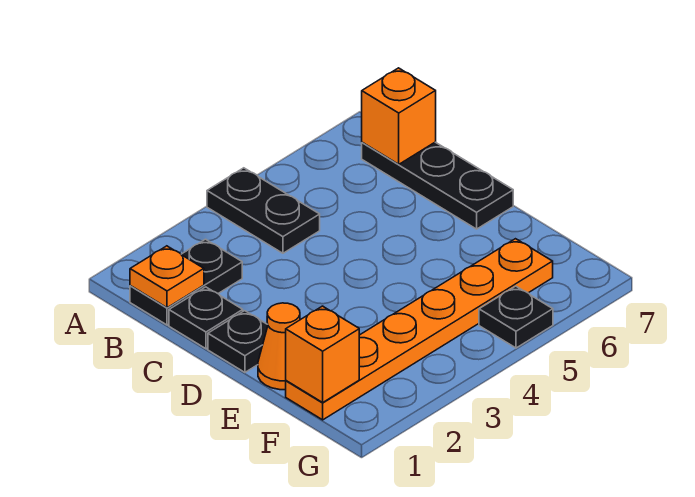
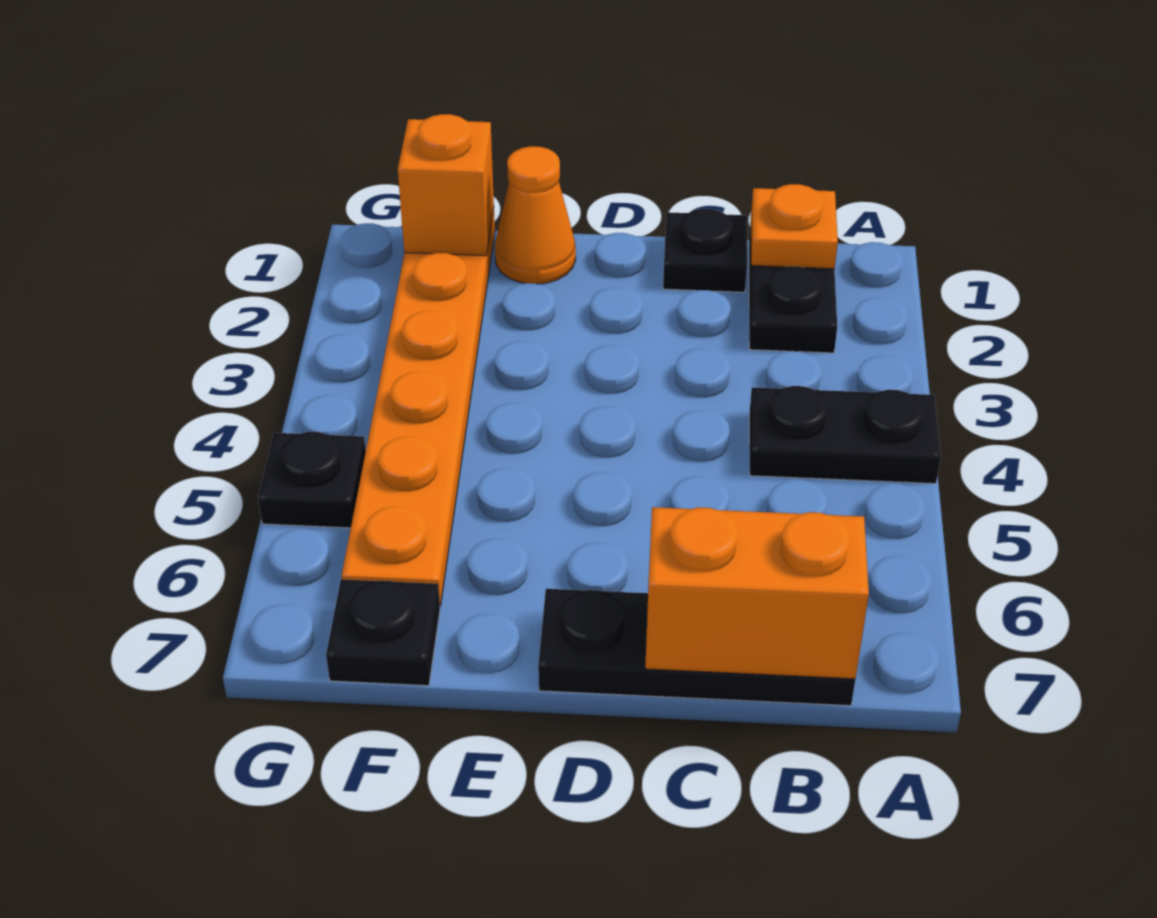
orange 1x1 brick [362,68,436,164] -> orange 1x2 brick [645,507,869,679]
black 1x1 plate [208,311,268,372] -> black 1x1 plate moved to [326,579,440,686]

